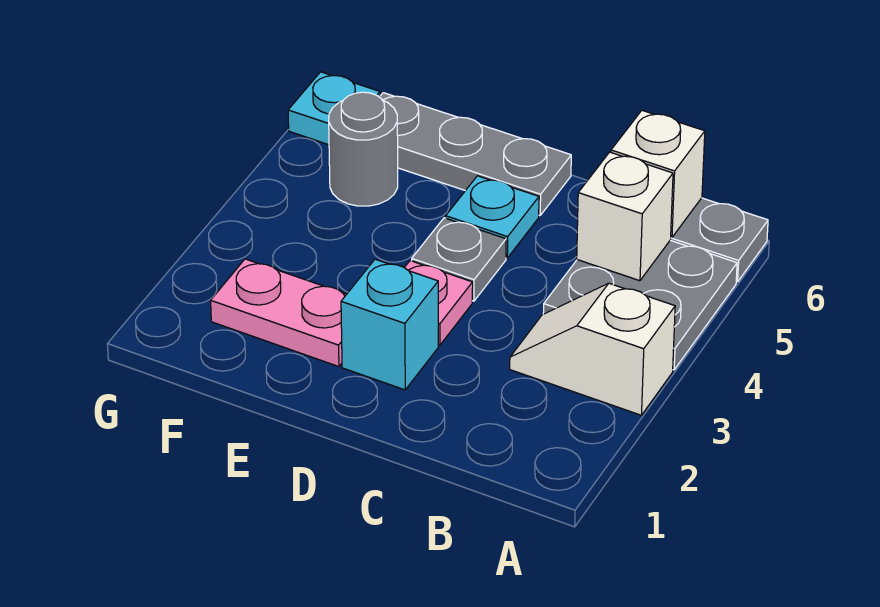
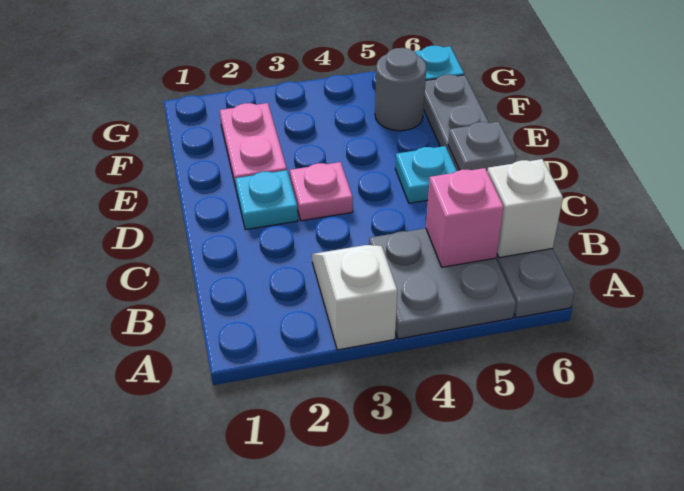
white 1x1 brick [577,152,673,281] -> pink 1x1 brick [426,168,504,267]
cyan 1x1 brick [341,259,438,390] -> cyan 1x1 plate [235,170,298,230]
grey 1x1 plate [412,218,506,301] -> grey 1x1 plate moved to [448,122,516,171]

